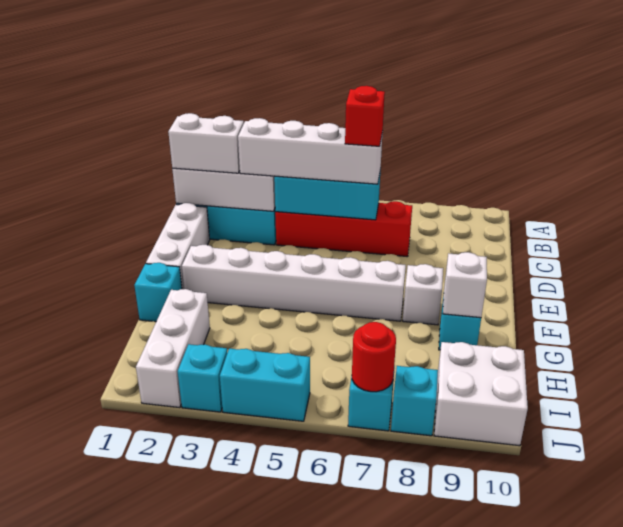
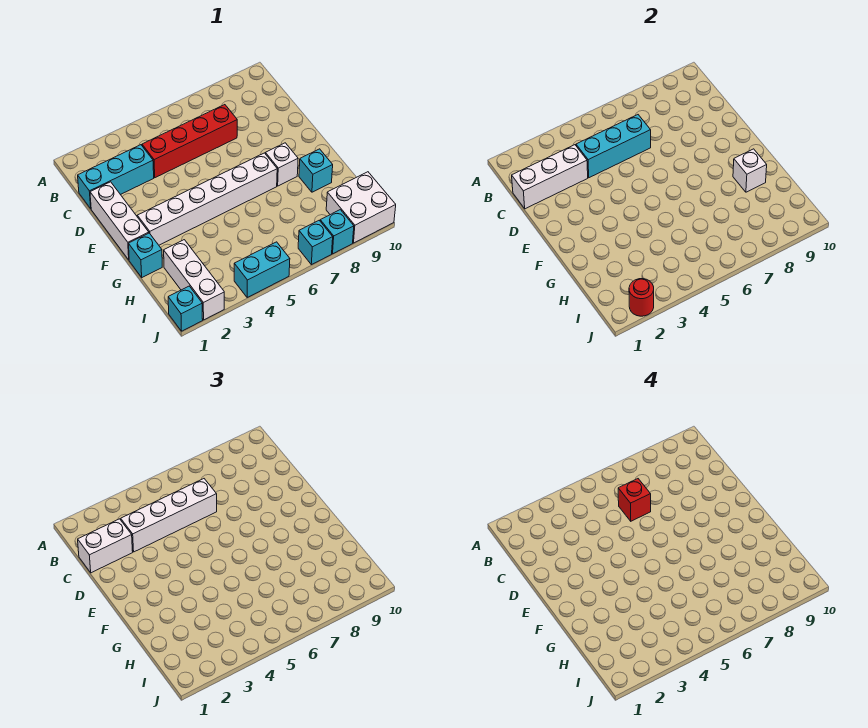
cyan 1x1 brick [178,344,227,412] -> cyan 1x1 brick moved to [168,286,203,331]
red 1x1 round brick [352,322,396,392] -> red 1x1 round brick moved to [629,279,654,316]

